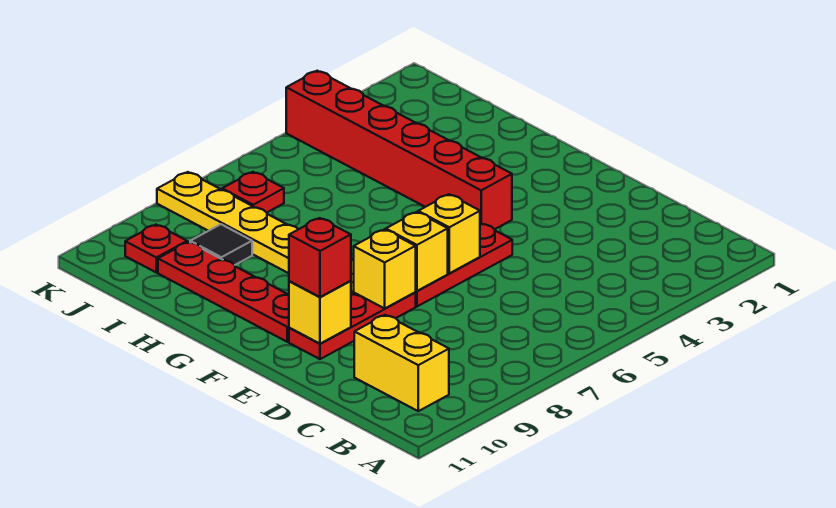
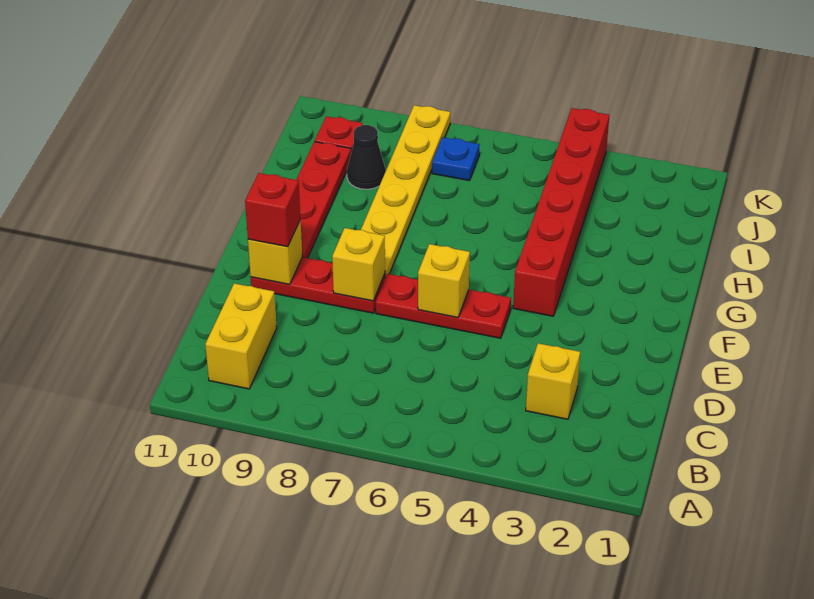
yellow 1x1 brick [386,212,448,291] -> yellow 1x1 brick moved to [526,343,580,419]
black 1x1 tile [190,224,252,265] -> black 1x1 cone [347,125,386,189]
red 1x1 plate [222,172,284,213] -> blue 1x1 plate [432,137,480,181]

